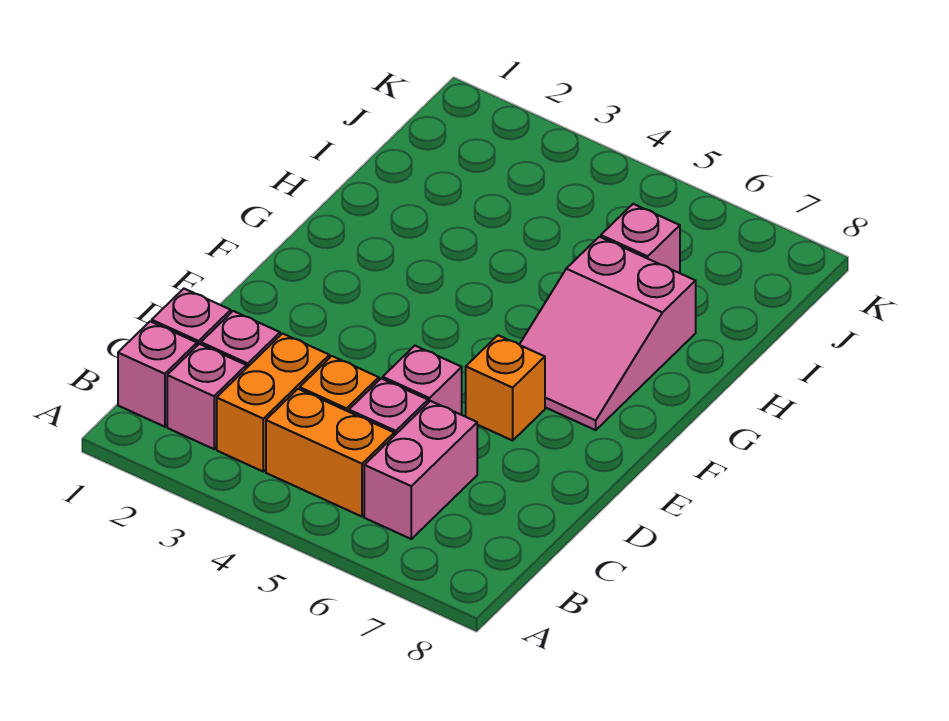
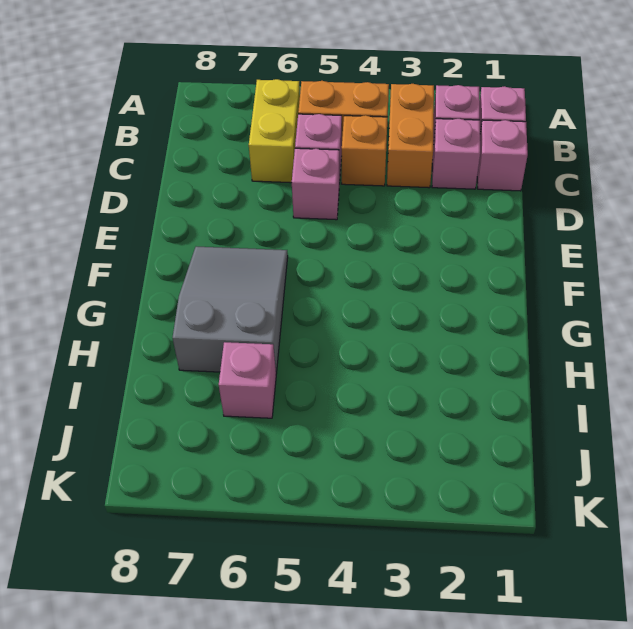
pink 1x2 brick [364,401,477,539] -> yellow 1x2 brick [249,79,300,183]
orange 1x1 brick [466,335,545,440] -> none
pink 2x3 slope [519,237,696,430] -> grey 2x3 slope [173,247,288,374]

